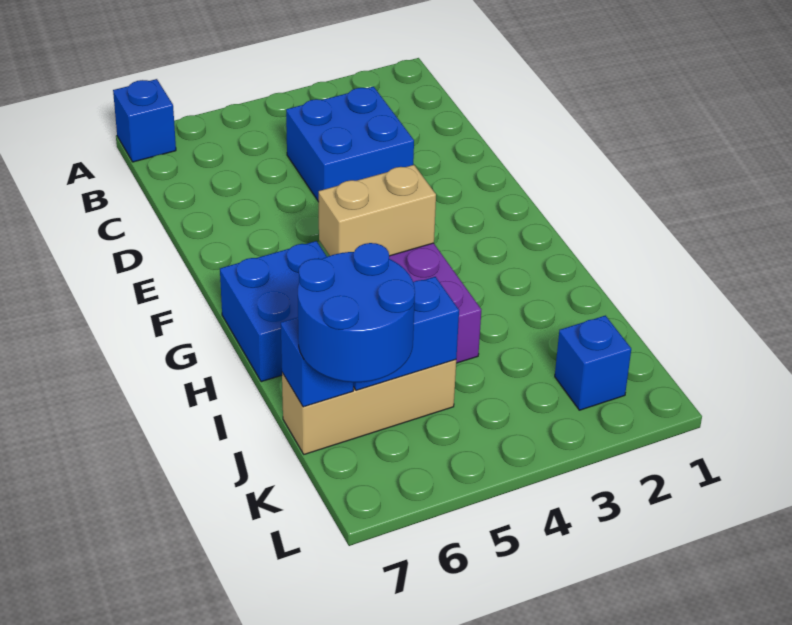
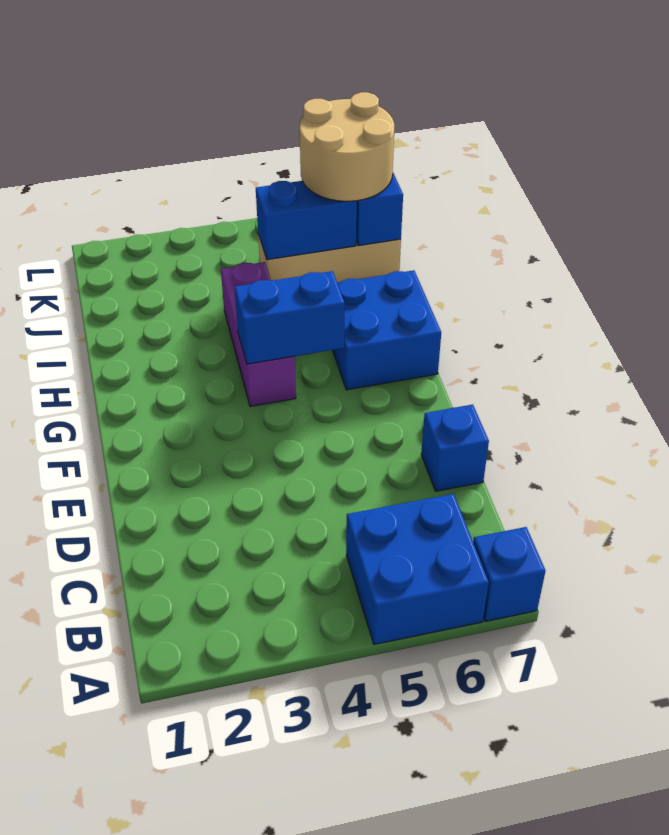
blue 2x2 brick [286,87,414,202] -> blue 2x2 brick moved to [346,494,489,644]
tan 1x2 brick [319,165,436,256] -> blue 1x2 brick [234,271,345,364]
blue 2x2 round brick [298,243,415,382] -> tan 2x2 round brick [300,92,394,201]
blue 1x1 brick [555,316,631,410] -> blue 1x1 brick moved to [421,404,489,491]

